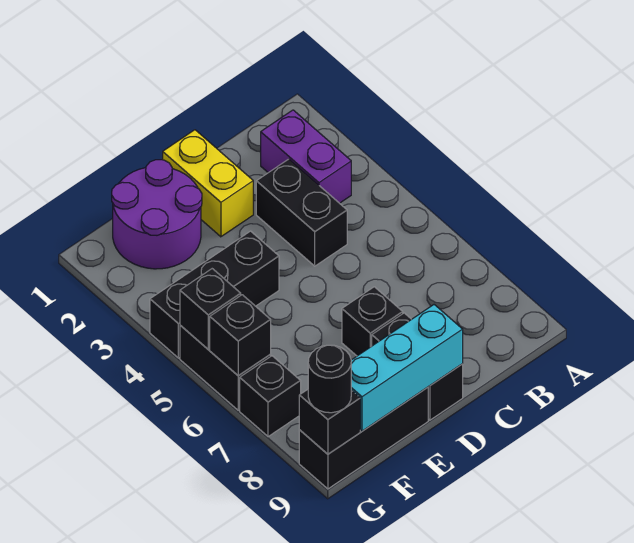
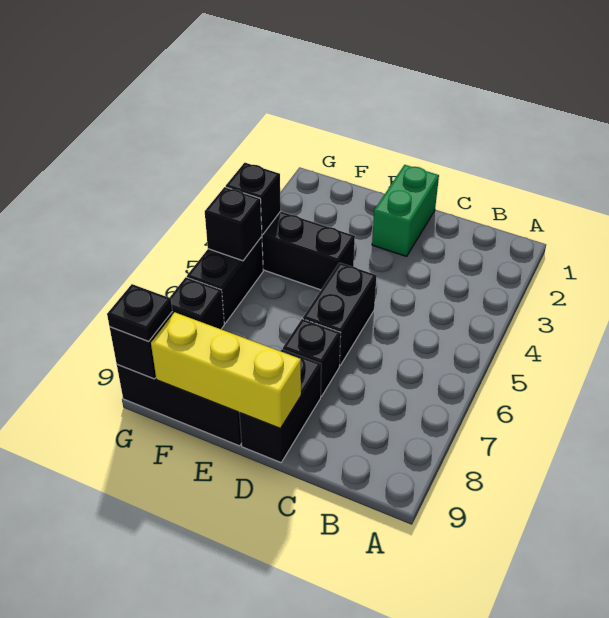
purple 1x2 brick [261,110,351,203] -> none
black 1x2 brick [256,159,347,266] -> black 1x2 brick moved to [303,263,377,366]
yellow 1x2 brick [163,130,253,237] -> green 1x2 brick [372,165,439,256]
cyan 1x3 brick [351,305,463,431] -> yellow 1x3 brick [151,312,301,428]
purple 2x2 round brick [112,160,202,269] -> none
black 1x1 brick [210,295,271,376] -> black 1x1 brick moved to [226,163,281,235]
black 1x1 round brick [308,345,351,413] -> black 1x1 plate [107,284,172,341]

